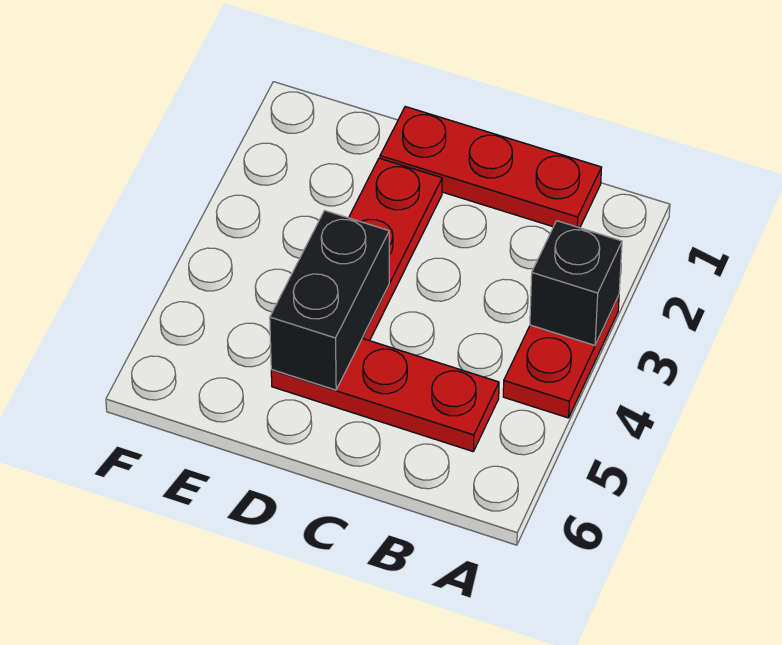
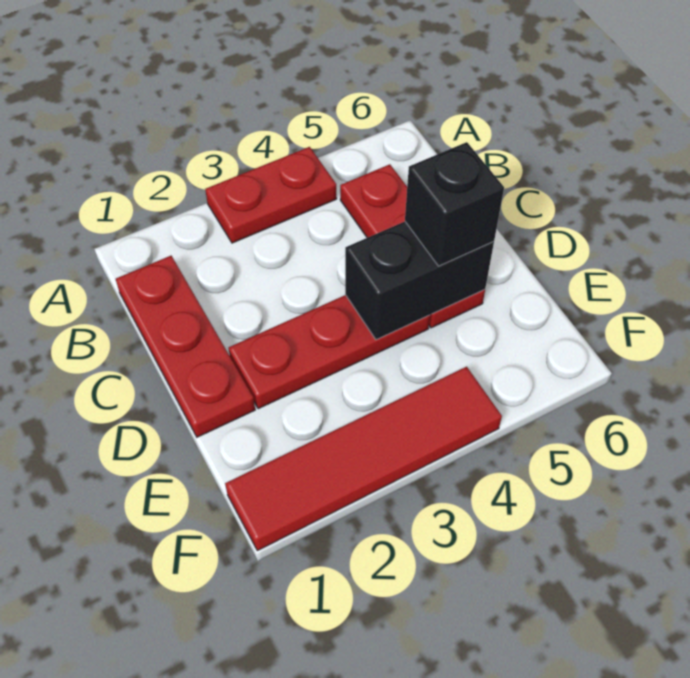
black 1x1 brick [530,221,622,345] -> black 1x1 brick moved to [405,142,504,266]
none -> red 1x4 tile [225,367,502,551]

